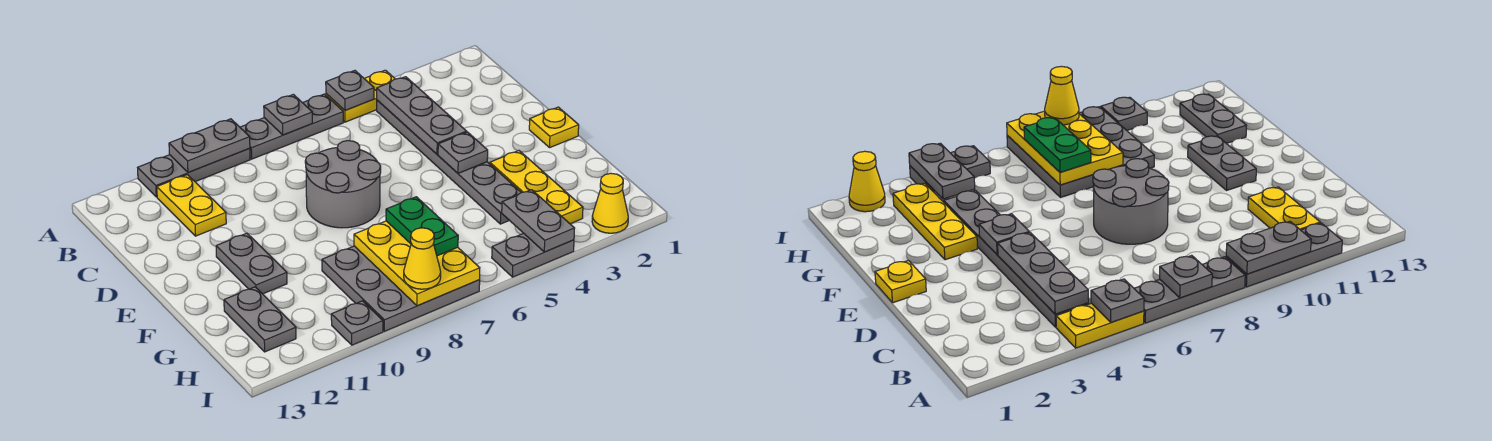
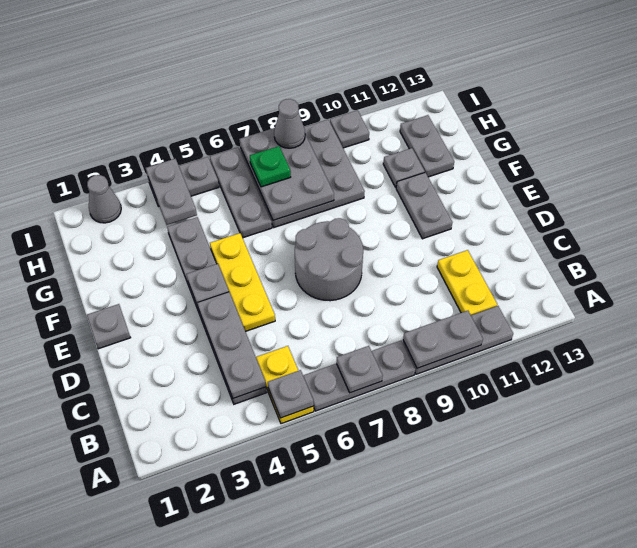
yellow 1x2 plate [326,70,395,122] -> yellow 1x2 plate turned to [256,346,314,424]
yellow 1x1 plate [529,107,579,147] -> grey 1x1 plate [87,304,131,349]
yellow 1x3 plate [490,151,583,224] -> yellow 1x3 plate moved to [210,233,275,331]
none -> grey 1x3 plate [210,147,272,238]
yellow 2x3 plate [354,221,480,306] -> grey 2x3 plate [239,128,334,220]
green 1x2 plate [386,197,458,256] -> green 1x1 plate [250,146,291,187]
none -> grey 1x1 plate [383,148,425,187]
yellow 1x1 cone [592,174,628,233] -> grey 1x1 cone [87,175,121,223]
yellow 1x1 cone [404,228,441,289] -> grey 1x1 cone [274,99,305,148]

